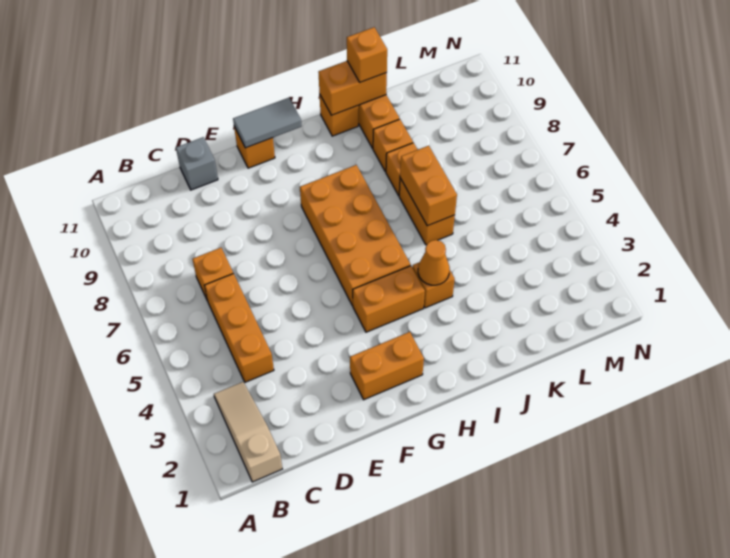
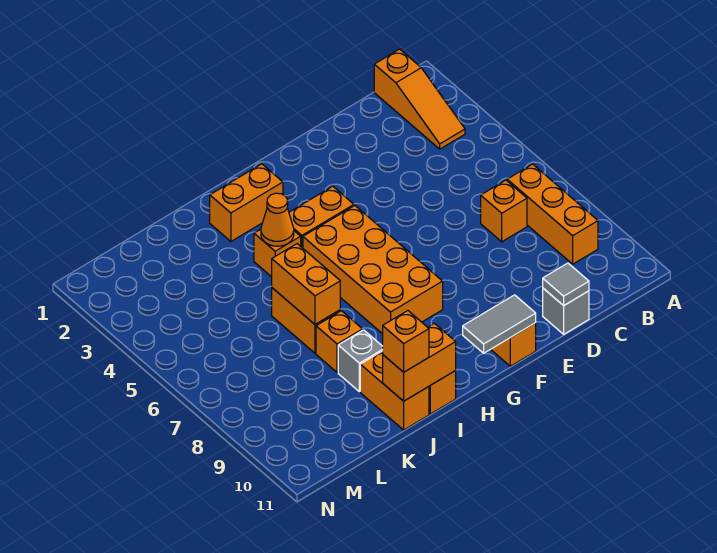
tan 1x3 slope [214,382,282,482] -> orange 1x3 slope [374,49,465,149]
orange 1x3 brick [204,274,274,382] -> orange 1x3 brick moved to [507,164,598,264]
none -> grey 1x1 tile [543,263,589,306]
orange 1x2 brick [350,332,424,400] -> orange 1x2 brick moved to [210,164,283,241]
orange 1x1 brick [373,119,413,172] -> grey 1x1 brick [338,330,383,392]

